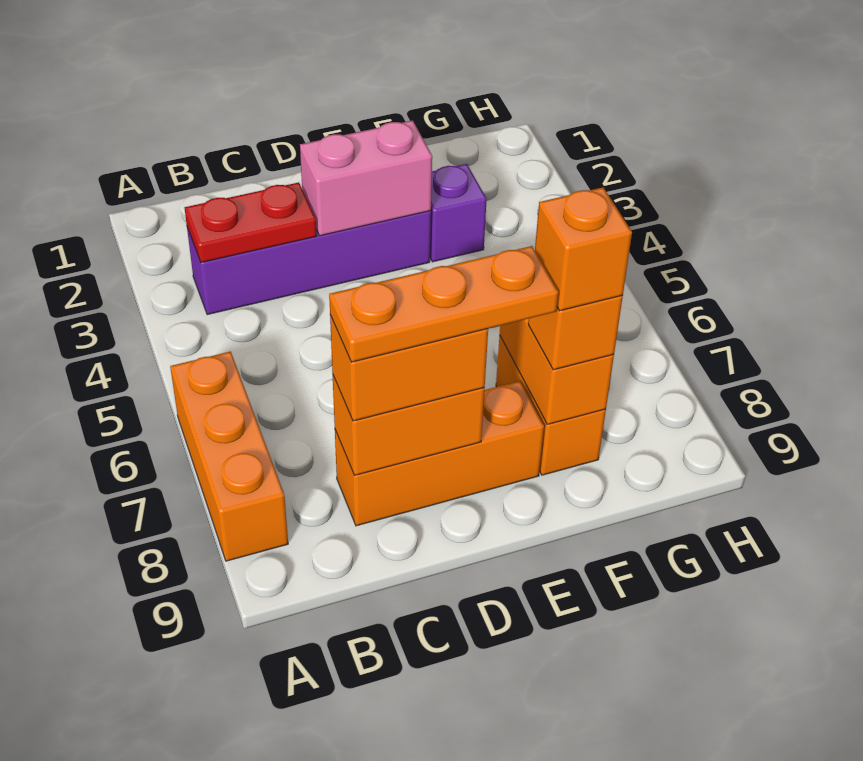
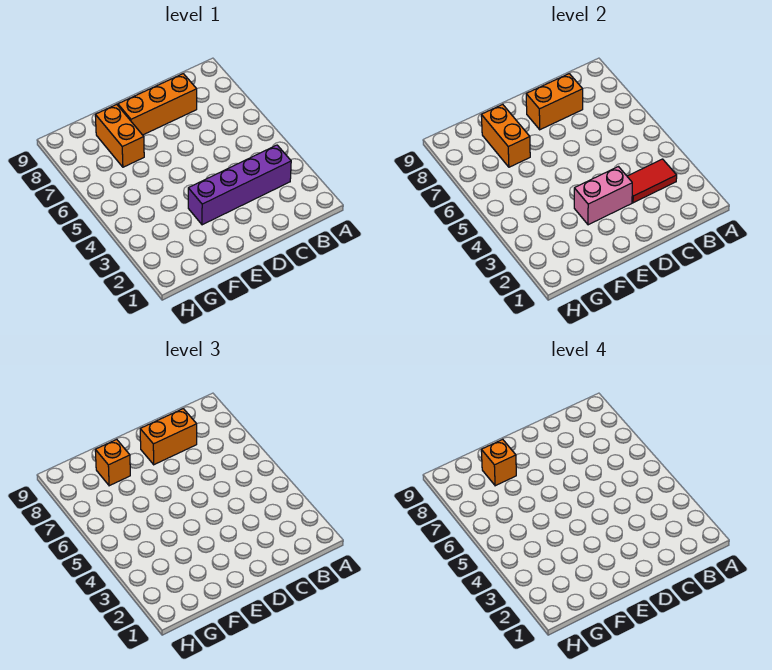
orange 1x3 brick [170,352,288,561] -> none
red 1x2 plate [185,182,316,263] -> red 1x2 tile [627,159,677,203]
orange 1x3 plate [329,246,558,362] -> none
purple 1x1 brick [430,164,487,262] -> none

